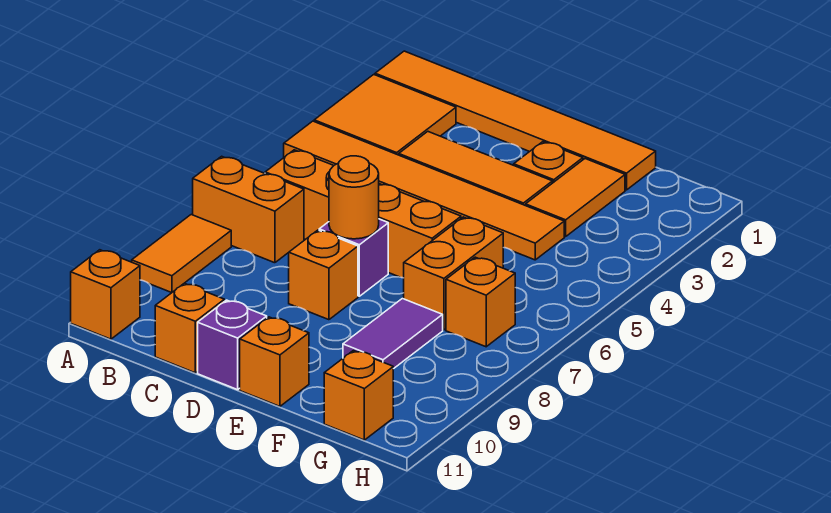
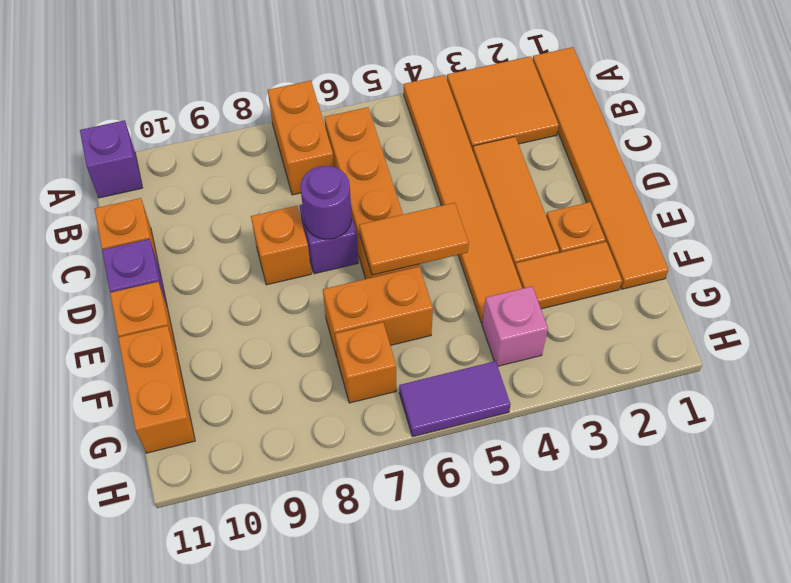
orange 1x2 tile [132,215,231,293] -> orange 1x2 tile moved to [359,203,469,275]
orange 1x1 brick [71,250,140,339] -> purple 1x1 brick [80,120,142,198]
orange 1x1 round brick [329,156,379,239] -> purple 1x1 round brick [300,166,352,239]
purple 1x2 tile [343,299,443,369] -> purple 1x2 tile moved to [399,361,511,437]
none -> pink 1x1 brick [482,287,548,366]
orange 1x1 brick [324,351,393,440] -> orange 1x2 brick [118,326,195,453]

